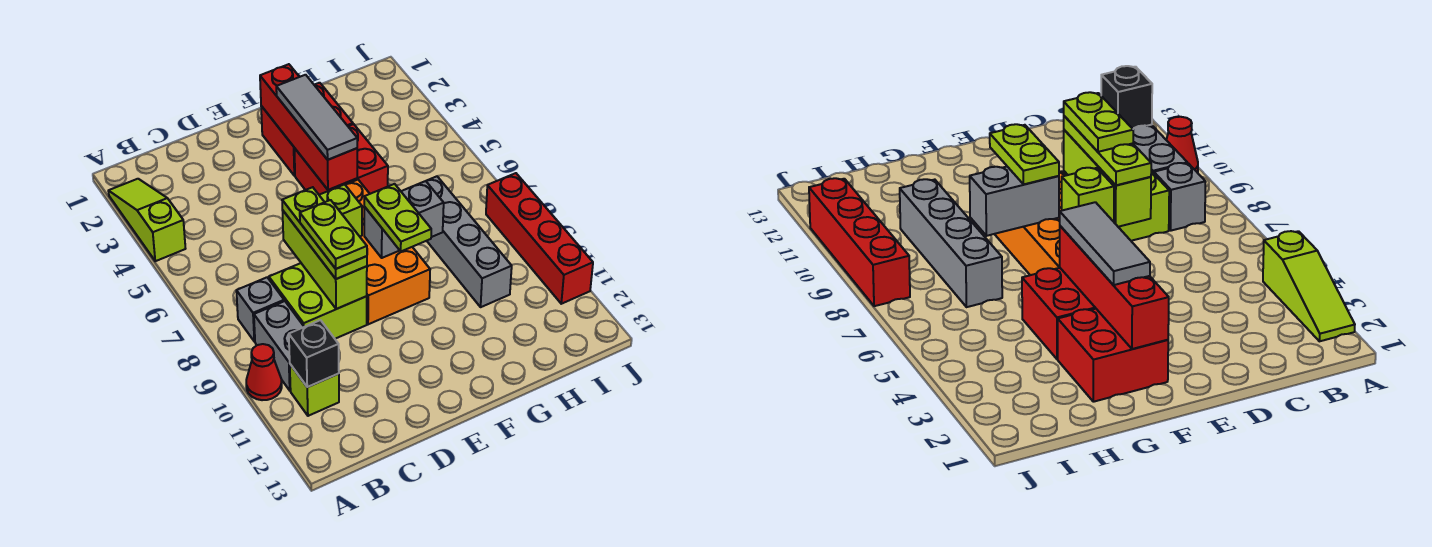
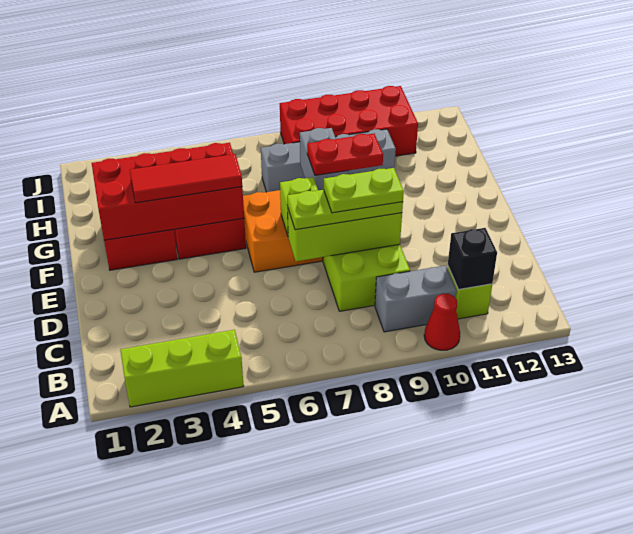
lime 1x3 slope [109,179,186,261] -> lime 1x3 brick [120,330,244,407]
grey 1x1 brick [236,277,284,342] -> none
red 1x4 brick [260,64,357,190] -> red 2x4 brick [92,143,244,240]
grey 1x3 tile [276,75,357,160] -> red 1x3 tile [130,154,242,203]
lime 1x2 plate [364,184,431,251] -> red 1x2 plate [307,134,383,175]
red 1x4 brick [486,173,593,304] -> red 2x4 brick [280,86,418,156]

